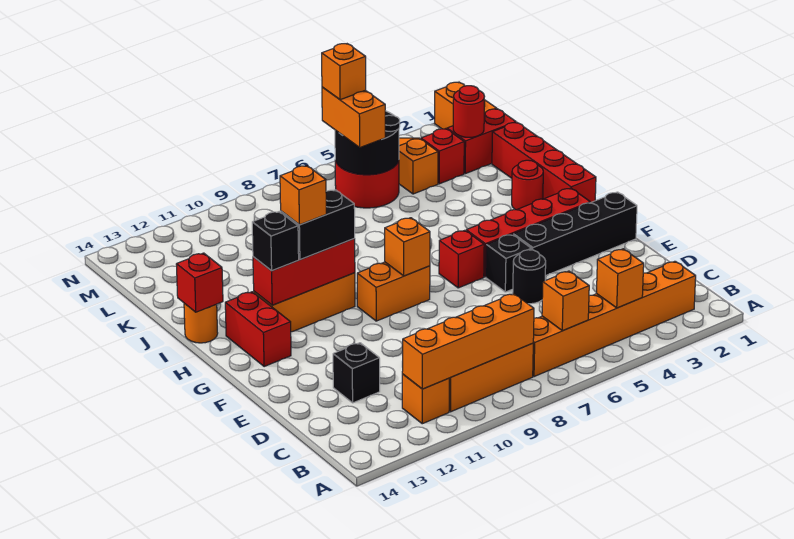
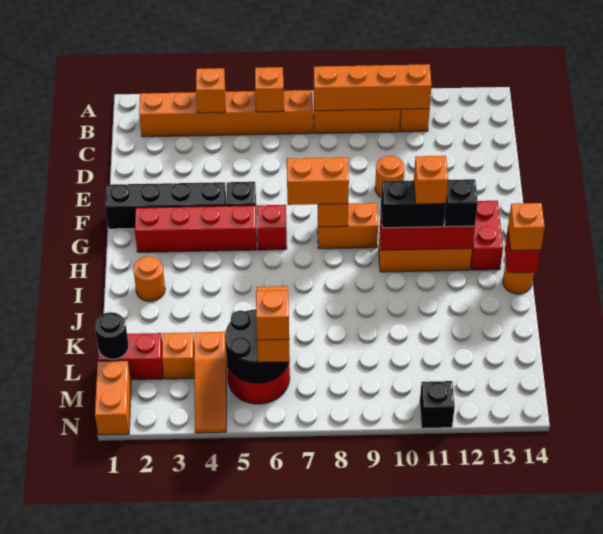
black 1x1 brick [333,343,380,403] -> black 1x1 brick moved to [420,381,455,428]
black 1x1 round brick [513,250,546,304] -> black 1x1 round brick moved to [95,312,129,359]
none -> orange 1x1 round brick [375,156,405,197]
none -> orange 1x2 brick [287,157,349,205]
red 1x4 brick [492,122,596,203] -> none
red 1x1 round brick [512,160,543,210] -> orange 1x1 round brick [133,256,165,302]
none -> orange 1x1 brick [508,203,545,251]
red 1x1 round brick [453,86,484,137] -> none
red 1x1 brick [421,129,464,184] -> orange 1x1 brick [162,332,194,379]

